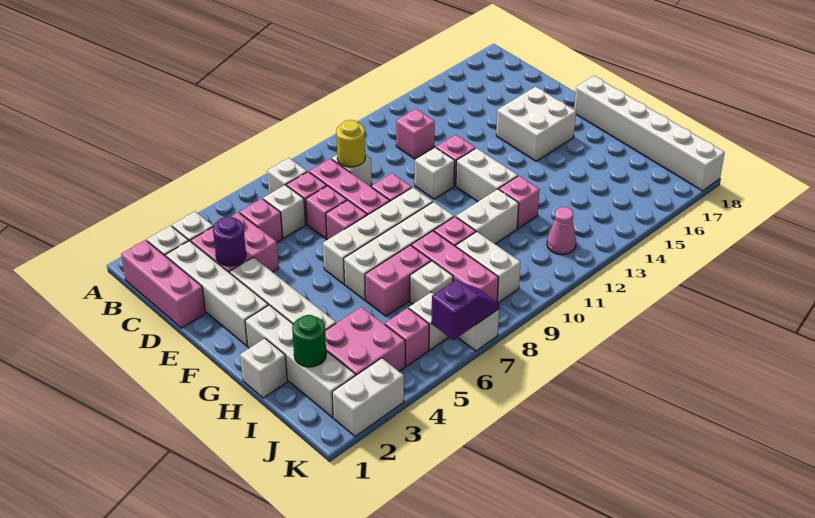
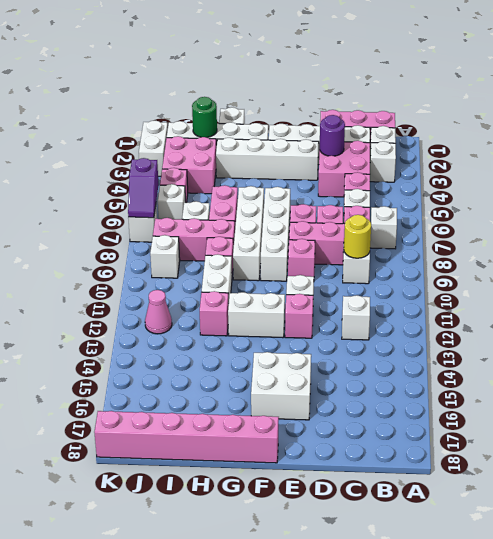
pink 1x1 brick [396,109,435,159] -> white 1x1 brick [342,295,370,340]
white 1x6 brick [574,76,725,191] -> pink 1x6 brick [94,411,279,463]
white 1x2 brick [456,232,521,303] -> white 1x1 brick [150,235,180,278]

